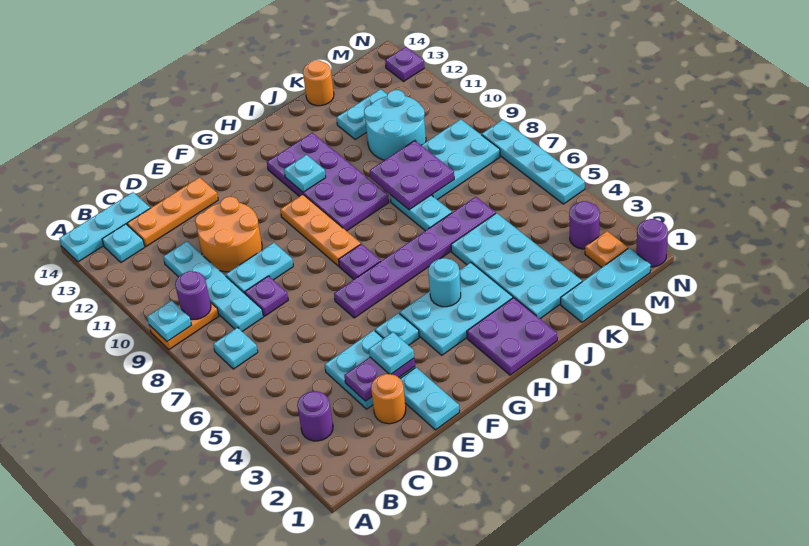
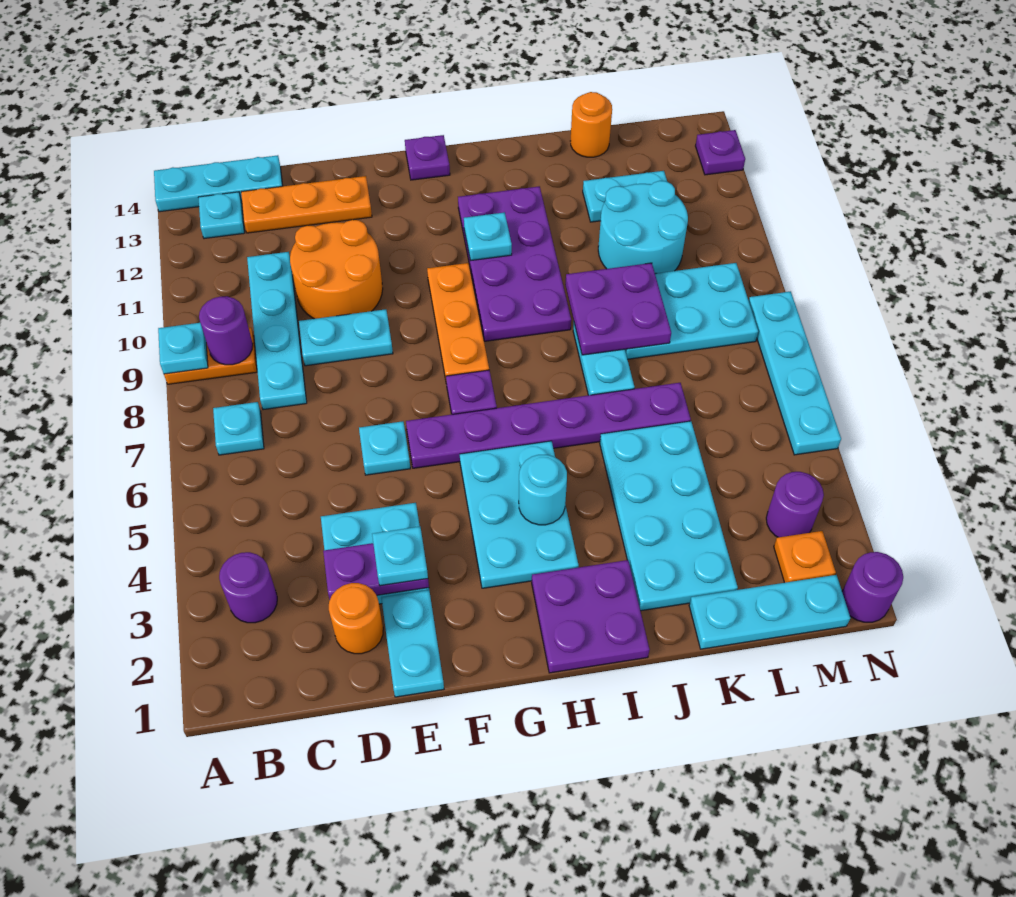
purple 1x1 plate [245,276,288,316] -> purple 1x1 plate moved to [405,135,450,180]
cyan 1x1 plate [375,313,419,345] -> cyan 1x1 plate moved to [359,421,410,475]
cyan 2x3 plate [400,262,513,355] -> cyan 2x3 plate turned to [460,441,579,588]

